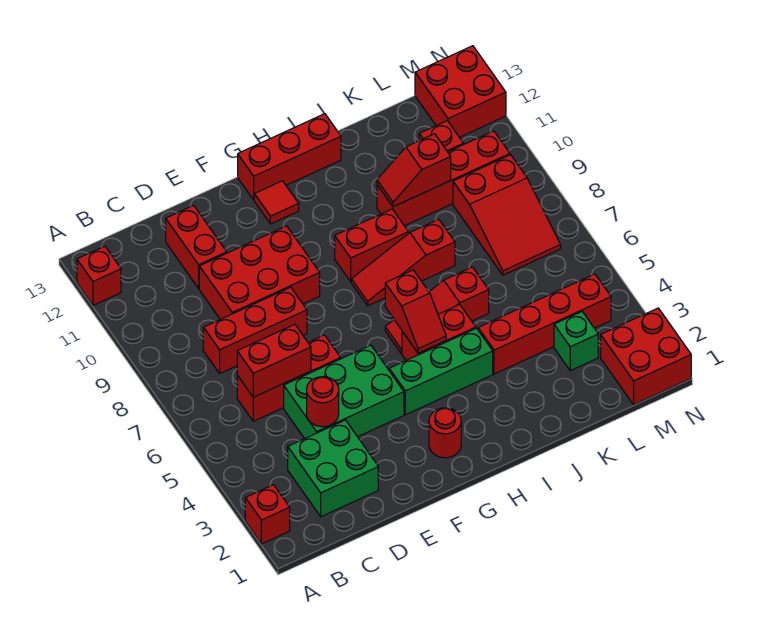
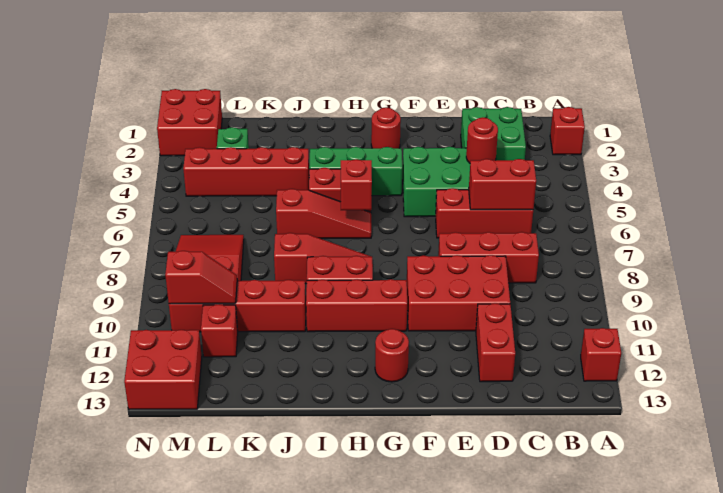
red 1x1 tile [254,181,299,224] -> red 1x1 round brick [375,329,409,382]
red 1x3 brick [238,114,341,200] -> red 1x3 brick moved to [306,279,407,332]
red 1x2 slope [377,134,451,207] -> red 1x2 slope moved to [165,251,237,304]

